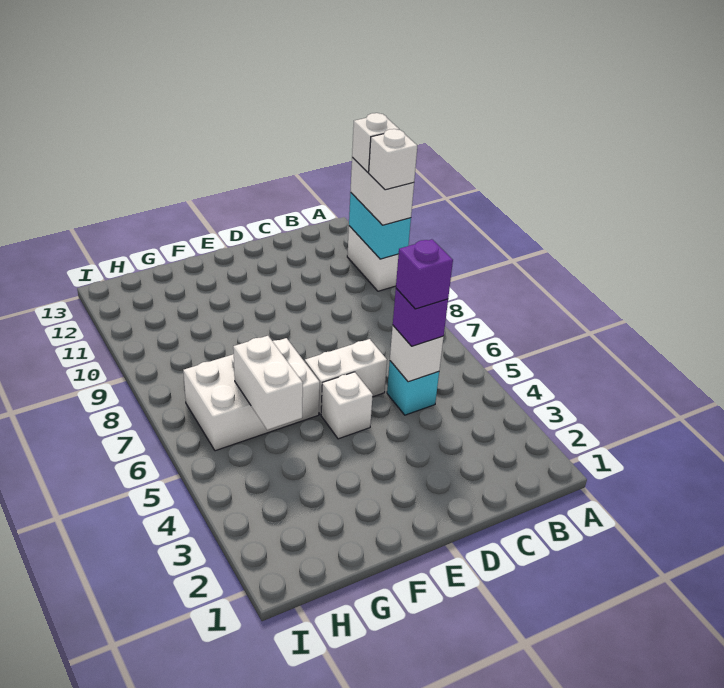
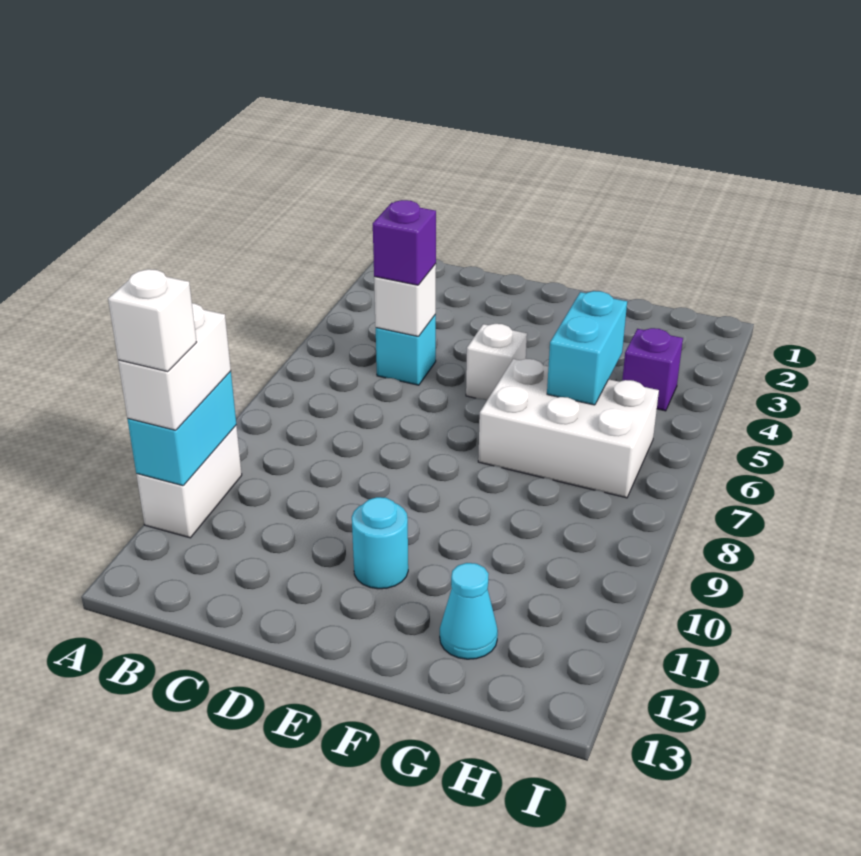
white 1x1 brick [369,129,417,190] -> none
purple 1x1 brick [396,239,453,309] -> purple 1x1 brick moved to [622,328,683,411]
white 1x2 brick [305,339,387,415] -> none
none -> cyan 1x1 round brick [352,497,408,589]
white 1x2 brick [233,336,303,430] -> cyan 1x2 brick [547,291,627,405]
none -> cyan 1x1 cone [440,563,498,659]

